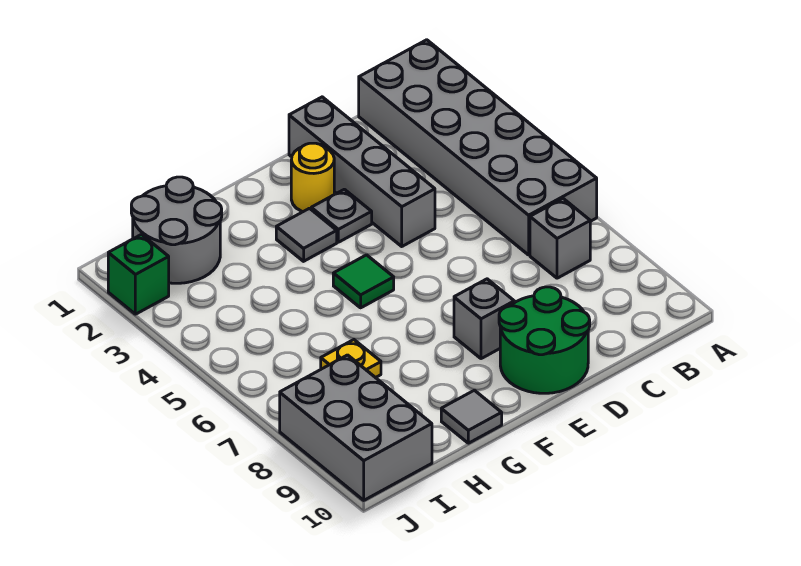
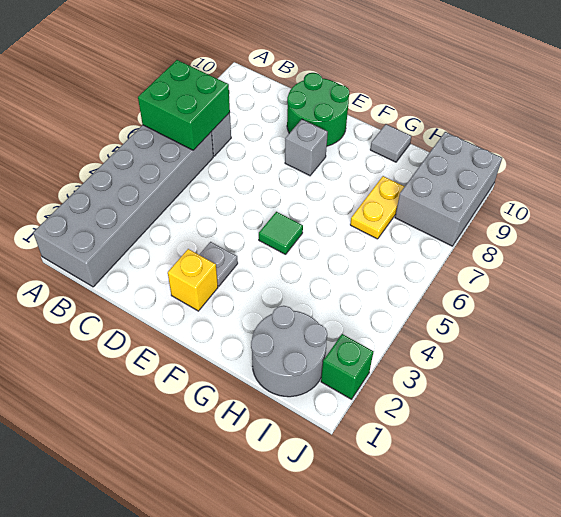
none -> green 2x2 brick [138,60,230,150]
grey 1x4 brick [289,97,435,246] -> none
yellow 1x1 round brick [291,143,334,212] -> yellow 1x1 brick [168,249,218,311]
grey 1x1 tile [276,208,337,261] -> none
yellow 1x1 plate [321,340,381,378] -> yellow 1x2 plate [350,176,405,239]

